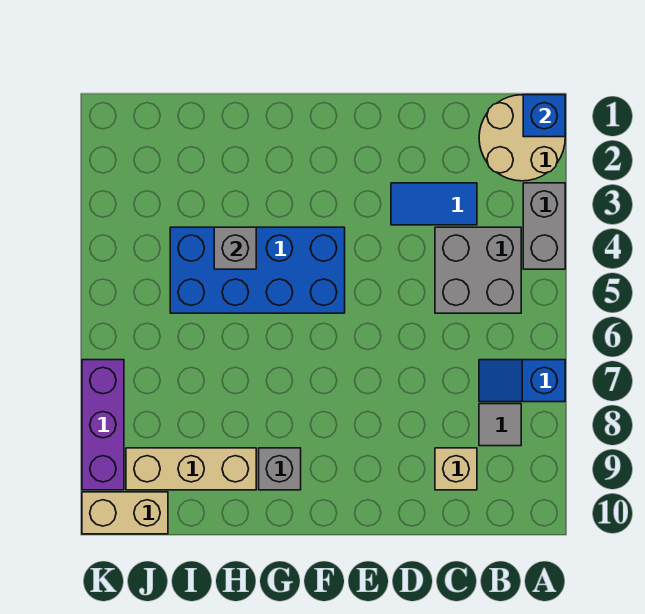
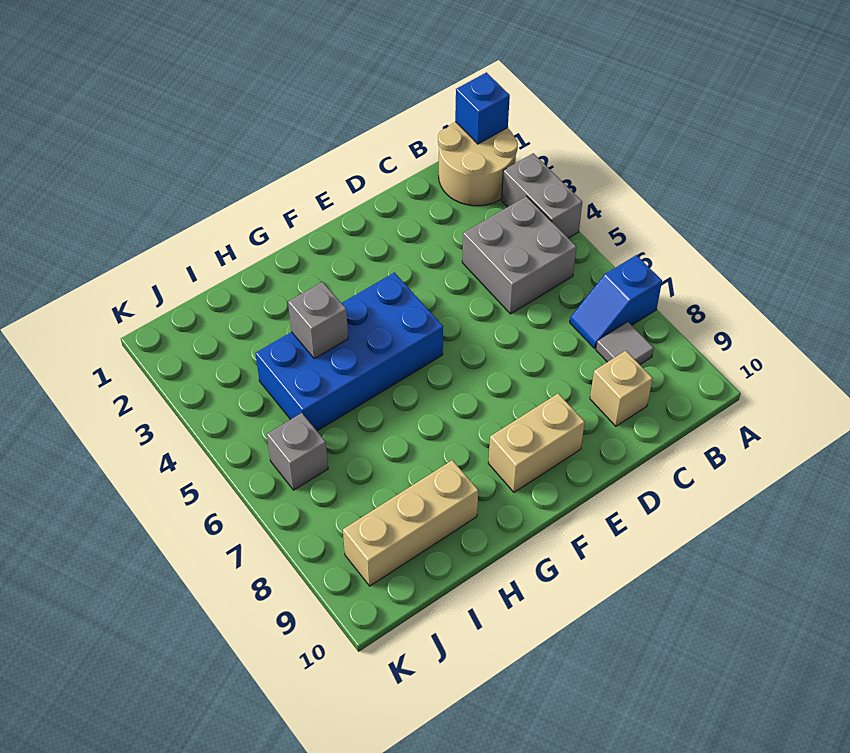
blue 1x2 tile [391,183,477,225] -> none
grey 1x1 brick [259,448,301,490] -> grey 1x1 brick moved to [267,413,328,490]
tan 1x2 brick [82,492,168,534] -> tan 1x2 brick moved to [488,393,585,492]
purple 1x3 brick [82,360,124,490] -> none

